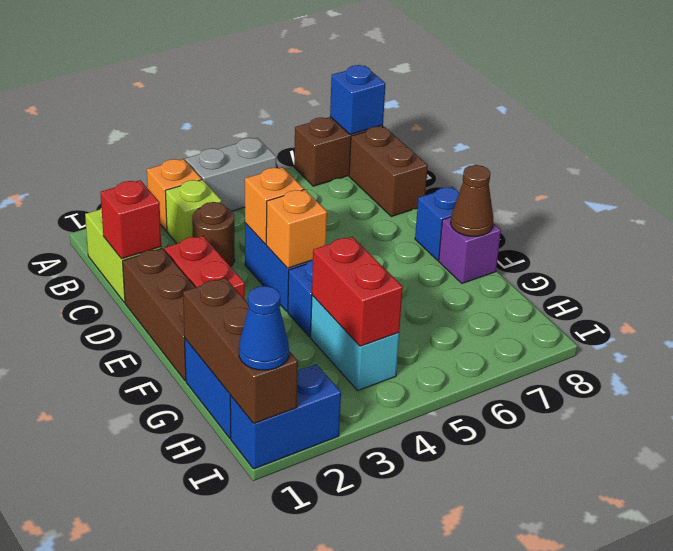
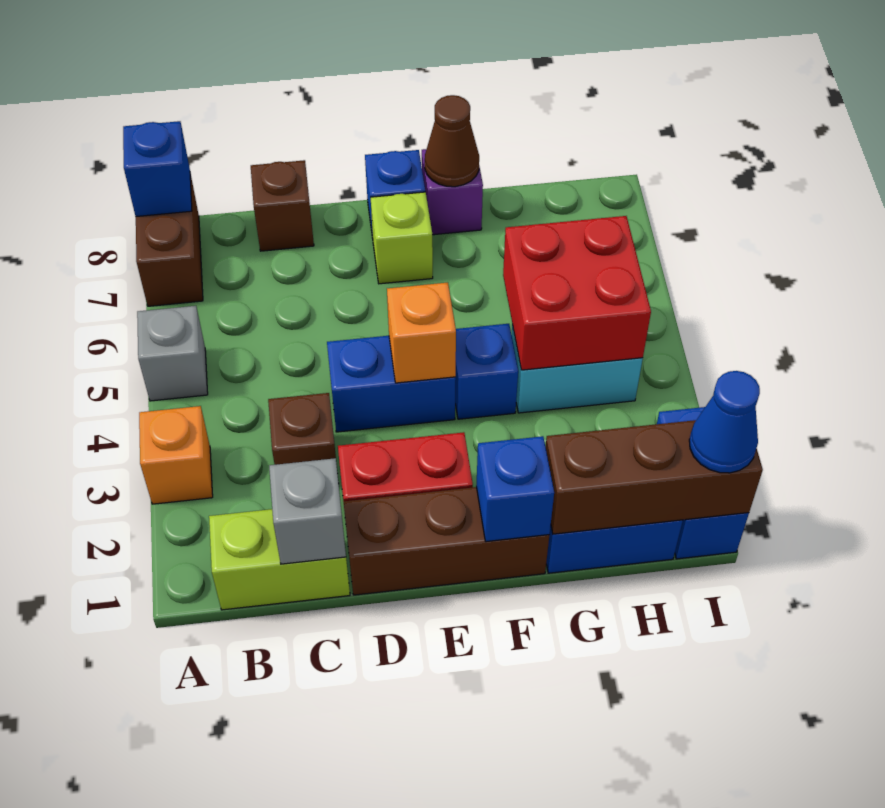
grey 1x2 brick [185,138,277,211] -> grey 1x1 brick [137,306,208,401]
lime 1x1 brick [165,180,221,244] -> lime 1x1 brick moved to [371,192,433,284]
brown 1x2 brick [349,127,428,216] -> brown 1x1 brick [251,160,314,251]
red 1x1 brick [100,180,161,259] -> grey 1x1 brick [269,458,346,564]
brown 1x1 round brick [192,202,235,267] -> brown 1x1 brick [268,393,336,465]
orange 1x1 brick [245,167,304,244] -> none
none -> blue 1x1 brick [476,436,554,542]
red 1x2 brick [312,237,403,346] -> red 2x2 brick [503,216,651,370]

